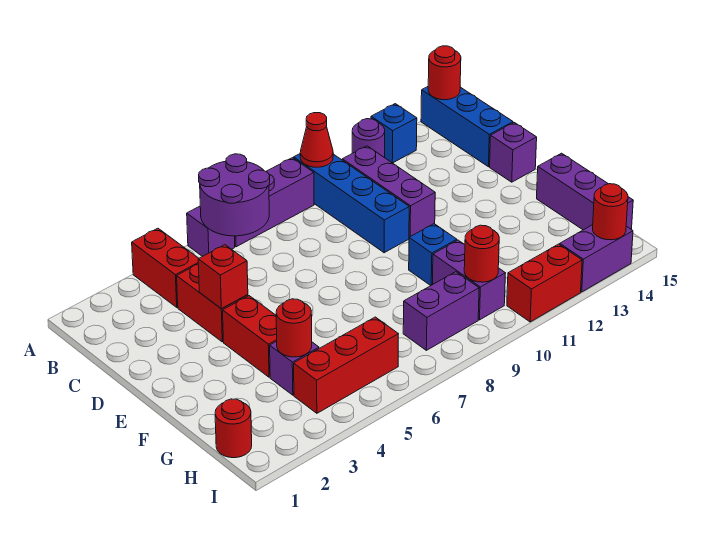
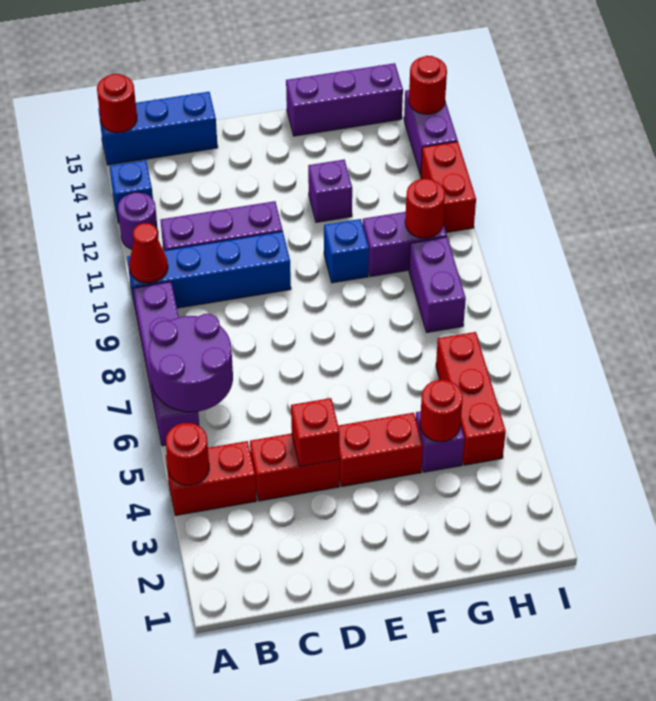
purple 1x1 brick [490,123,537,182] -> purple 1x1 brick moved to [308,160,352,222]
red 1x1 round brick [215,399,252,458] -> red 1x1 round brick moved to [166,423,209,485]

